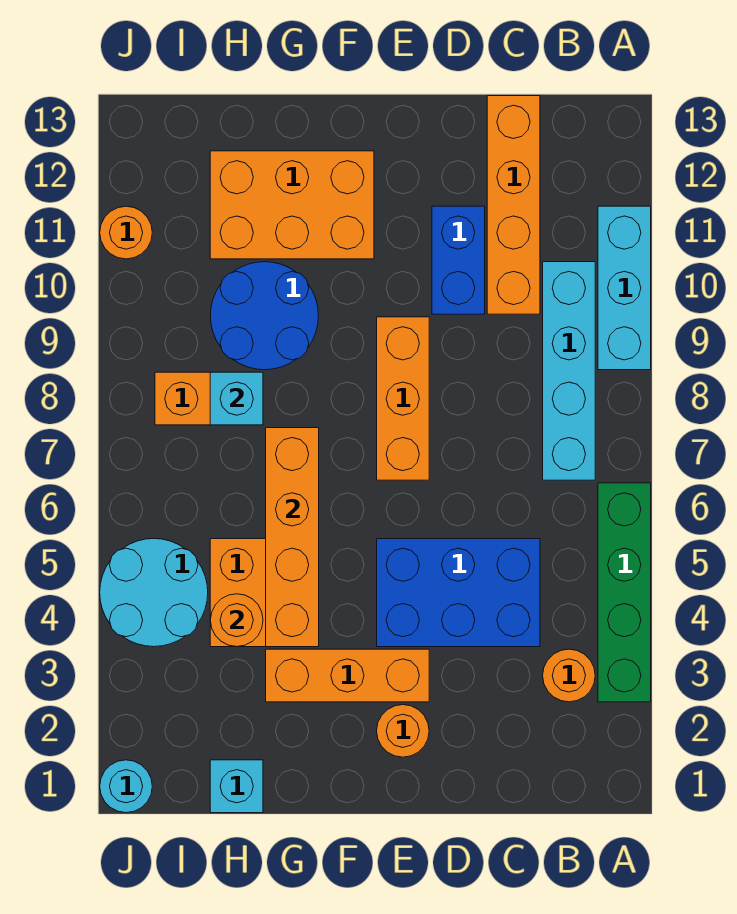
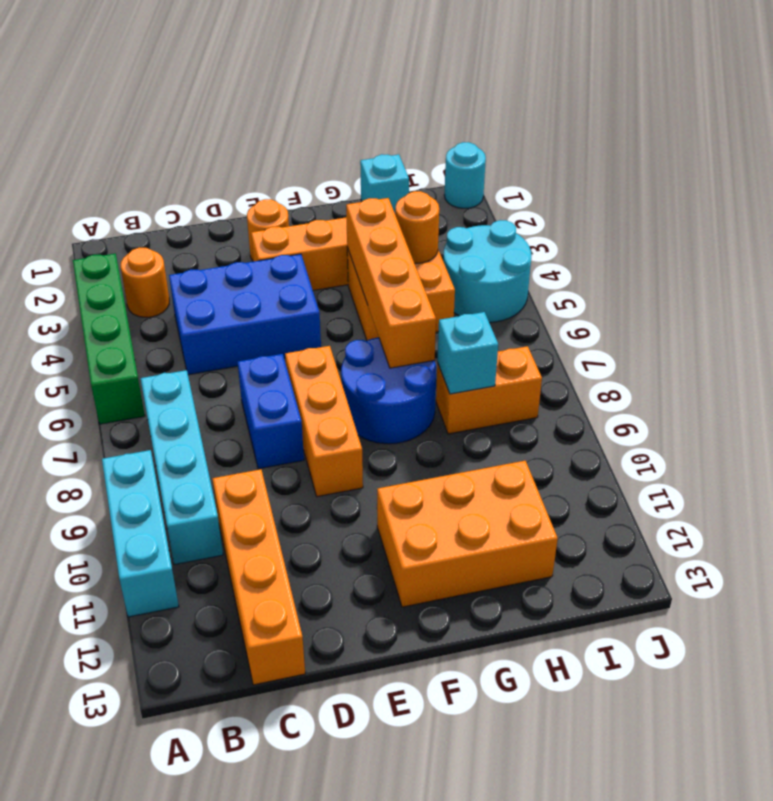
blue 1x2 brick [432,206,485,314] -> blue 1x2 brick moved to [238,354,304,469]
blue 2x2 round brick [210,262,318,370] -> blue 2x2 round brick moved to [341,337,436,444]
orange 1x1 round brick [100,206,152,259] -> none

